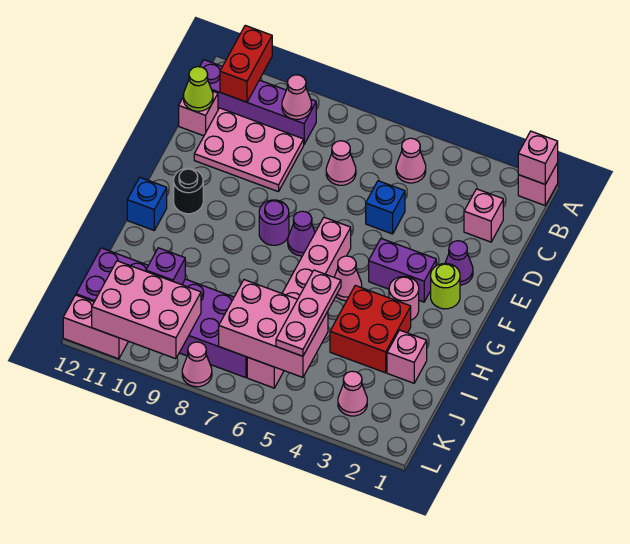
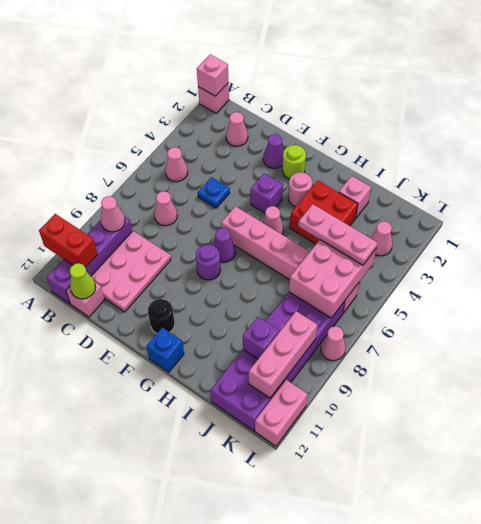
pink 1x1 brick [464,189,503,242] -> pink 1x1 cone [226,112,248,146]
blue 1x1 brick [366,181,405,234] -> blue 1x1 plate [198,177,230,208]
purple 1x2 brick [369,238,436,302] -> purple 1x1 brick [250,173,283,213]
pink 2x3 brick [92,261,201,359] -> pink 1x3 brick [249,311,317,398]

